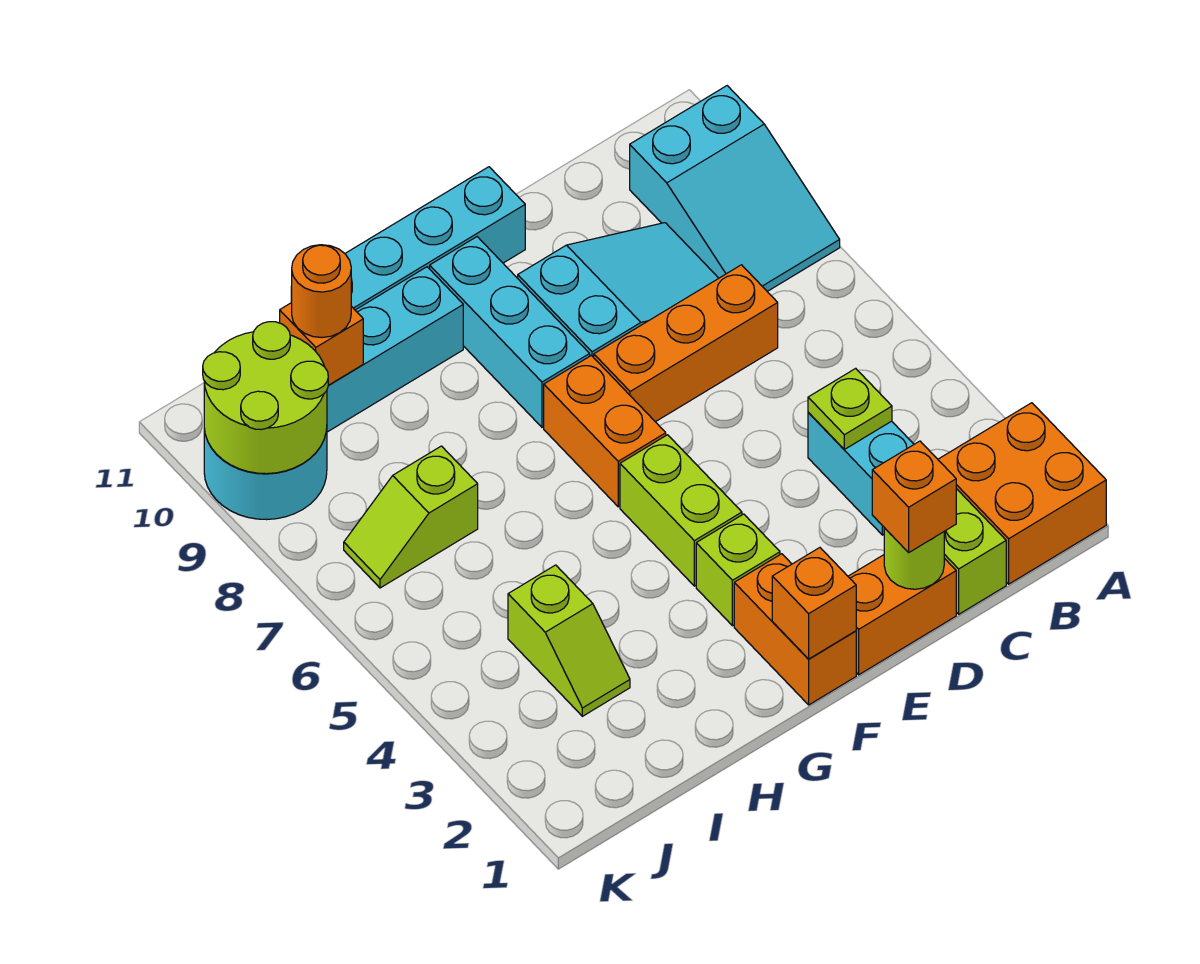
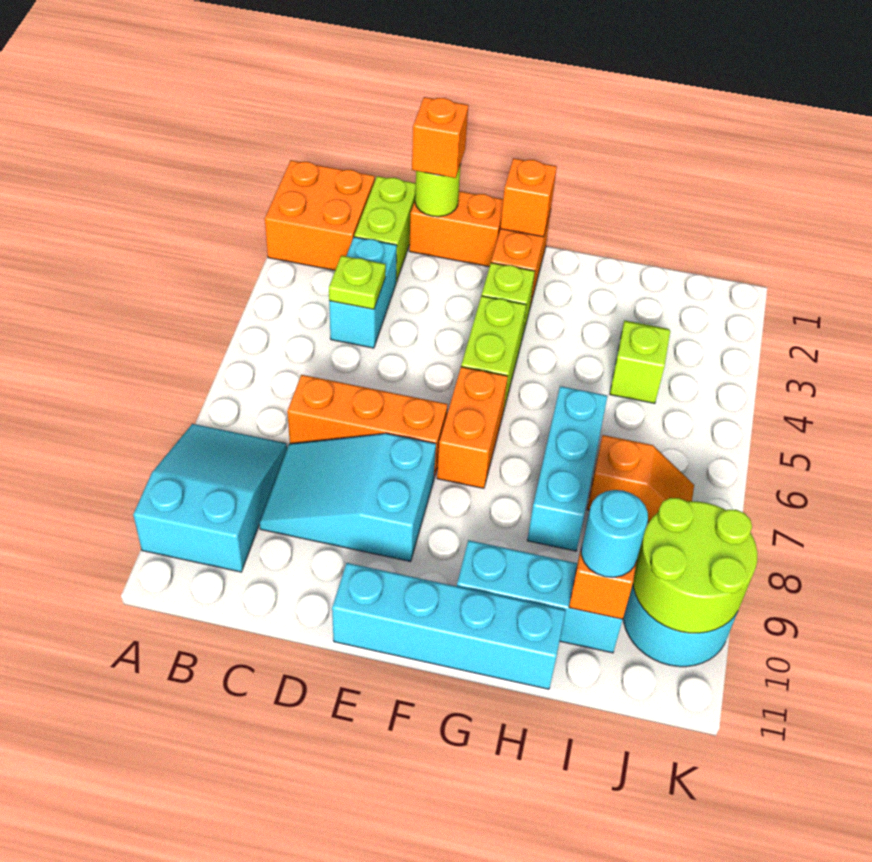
cyan 1x3 brick [430,237,590,427] -> cyan 1x3 brick moved to [527,386,607,551]
lime 1x2 slope [344,446,478,588] -> orange 1x2 slope [587,435,694,522]
orange 1x1 round brick [291,245,351,338] -> cyan 1x1 round brick [581,490,648,577]

